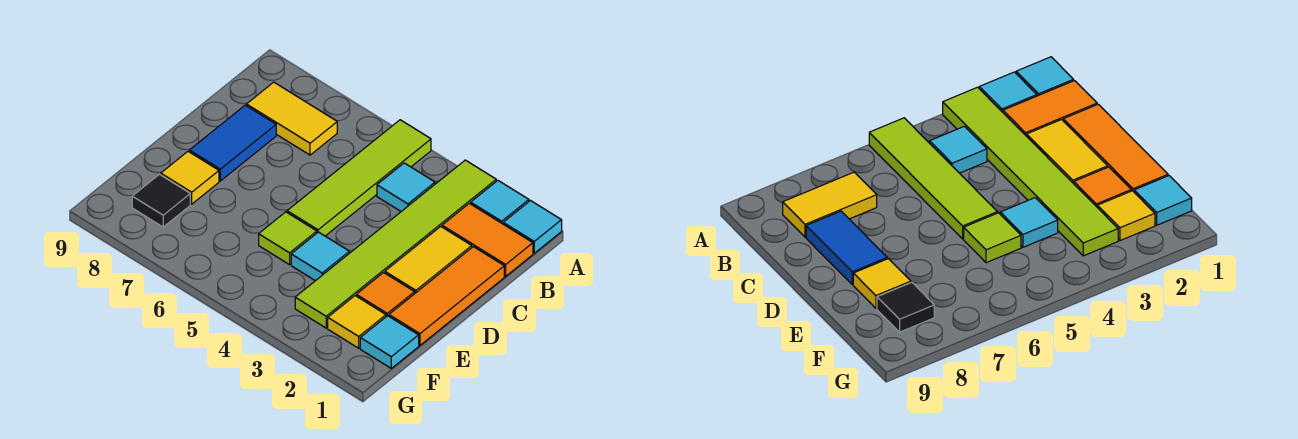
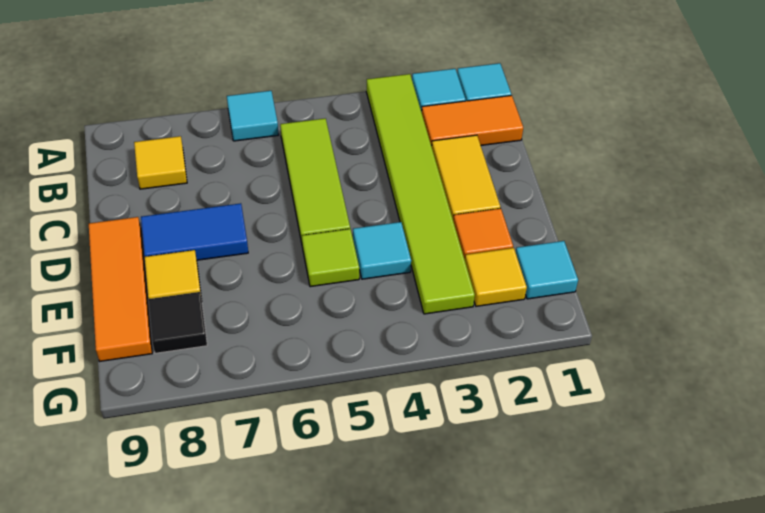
lime 1x4 tile [287,120,431,236] -> lime 1x3 tile [280,118,350,243]
cyan 1x1 tile [377,163,435,211] -> cyan 1x1 tile moved to [227,91,279,141]
yellow 1x2 tile [247,82,337,155] -> yellow 1x1 tile [134,136,187,189]
orange 1x3 tile [389,247,504,345] -> orange 1x3 tile moved to [89,217,152,362]
blue 1x2 tile [189,105,276,181] -> blue 1x2 tile turned to [141,203,248,260]

